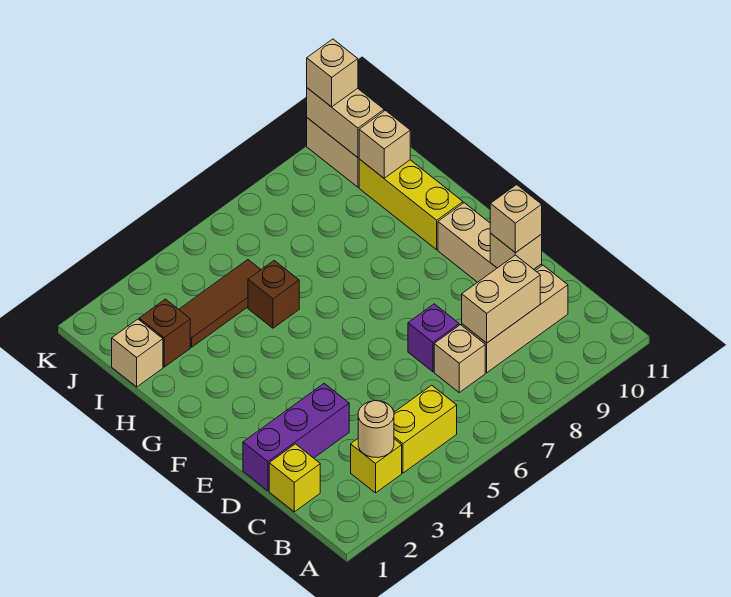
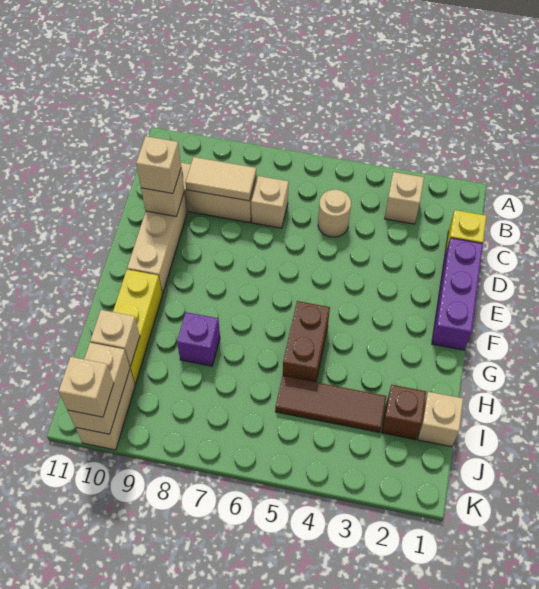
yellow 1x1 brick [351,439,402,493] -> tan 1x1 brick [384,172,424,224]
tan 1x1 round brick [358,401,394,458] -> tan 1x1 round brick moved to [318,190,351,237]
yellow 1x2 brick [394,385,457,473] -> none
tan 1x2 brick [462,255,540,343] -> tan 1x2 tile [185,157,256,201]
purple 1x3 brick [243,383,349,491] -> purple 1x3 brick turned to [432,238,483,350]
purple 1x1 brick [408,304,459,372] -> purple 1x1 brick moved to [177,312,220,366]
brown 1x1 brick [248,261,299,328] -> brown 1x2 brick [283,301,330,382]

